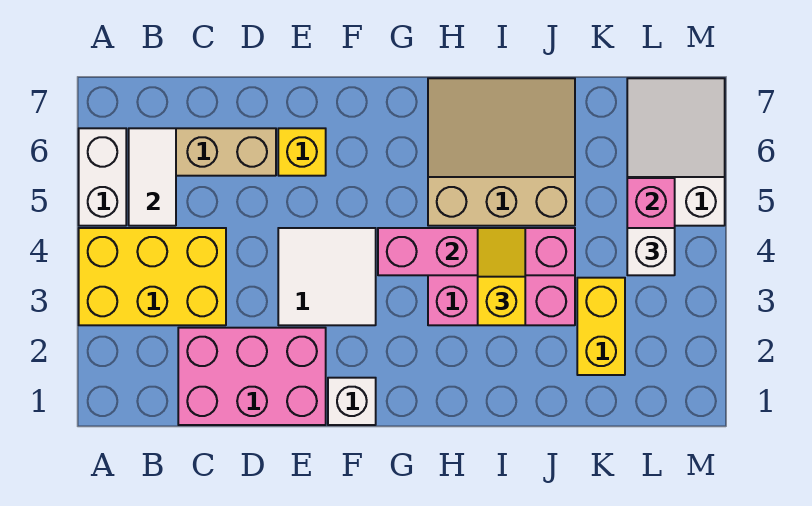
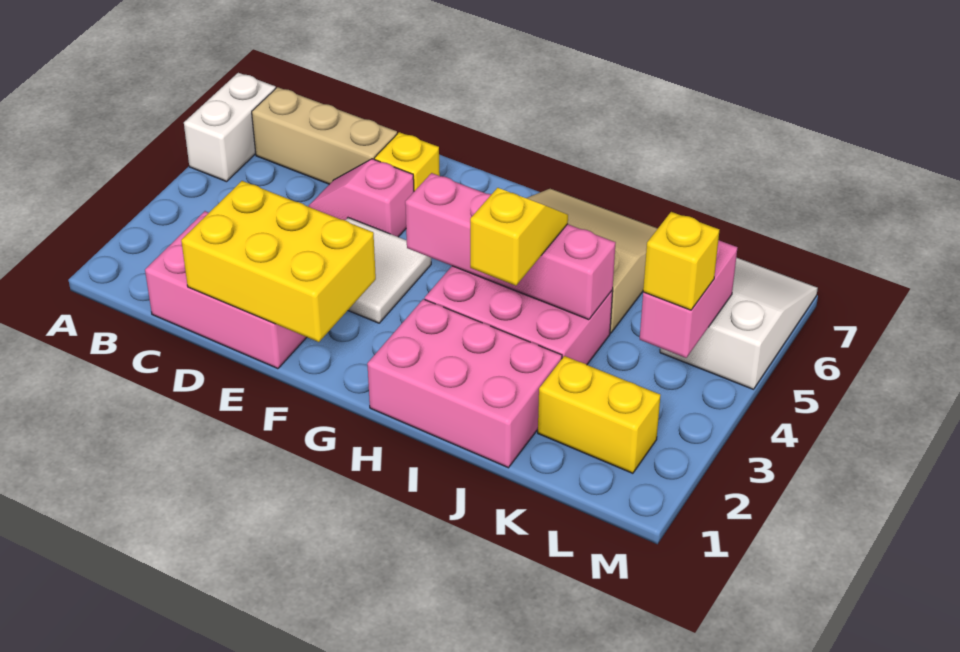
yellow 2x3 brick [79,228,226,325] -> yellow 2x3 brick moved to [181,181,376,342]
white 1x2 tile [129,128,176,226] -> none
none -> pink 1x2 slope [308,159,414,237]
white 1x1 brick [328,378,376,425] -> none
none -> pink 2x3 brick [367,299,562,468]
yellow 1x2 brick [577,278,625,375] -> yellow 1x2 brick turned to [538,356,661,473]
white 1x1 brick [627,228,675,275] -> yellow 1x1 brick [643,212,719,310]

